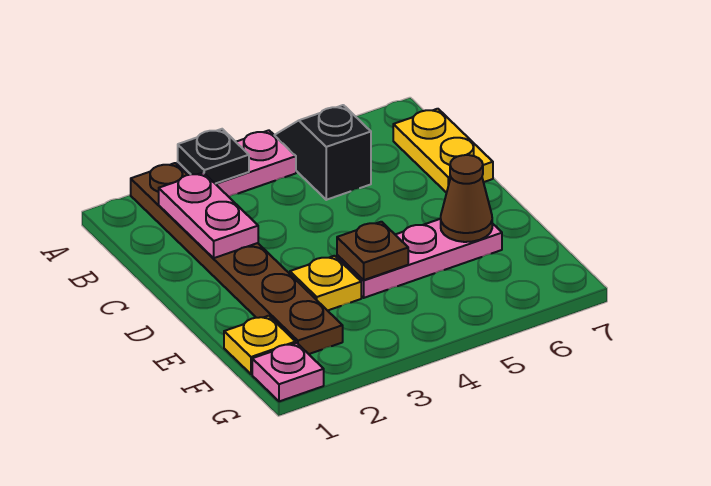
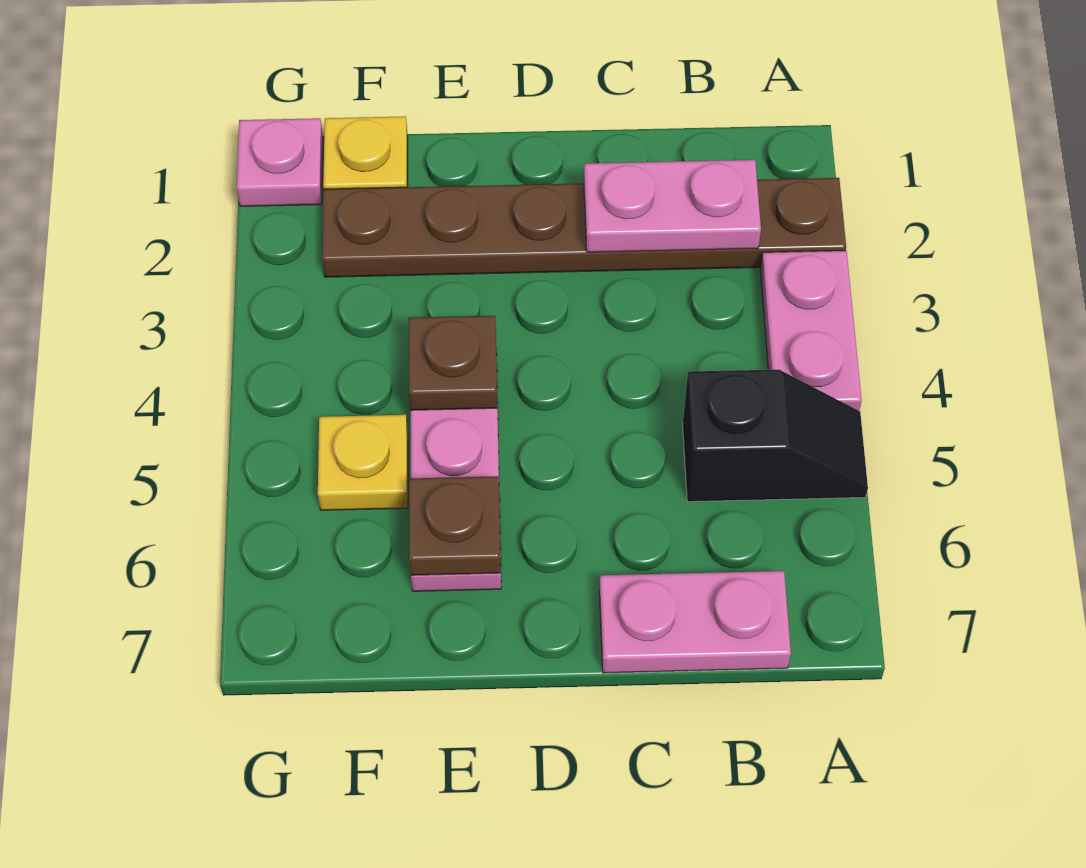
black 1x1 plate [178,129,249,184] -> none
yellow 1x2 plate [393,109,493,193] -> pink 1x2 plate [599,571,791,673]
yellow 1x1 plate [290,256,361,311] -> yellow 1x1 plate moved to [318,415,408,510]
brown 1x1 cone [441,155,492,242] -> brown 1x1 plate [409,476,501,575]

